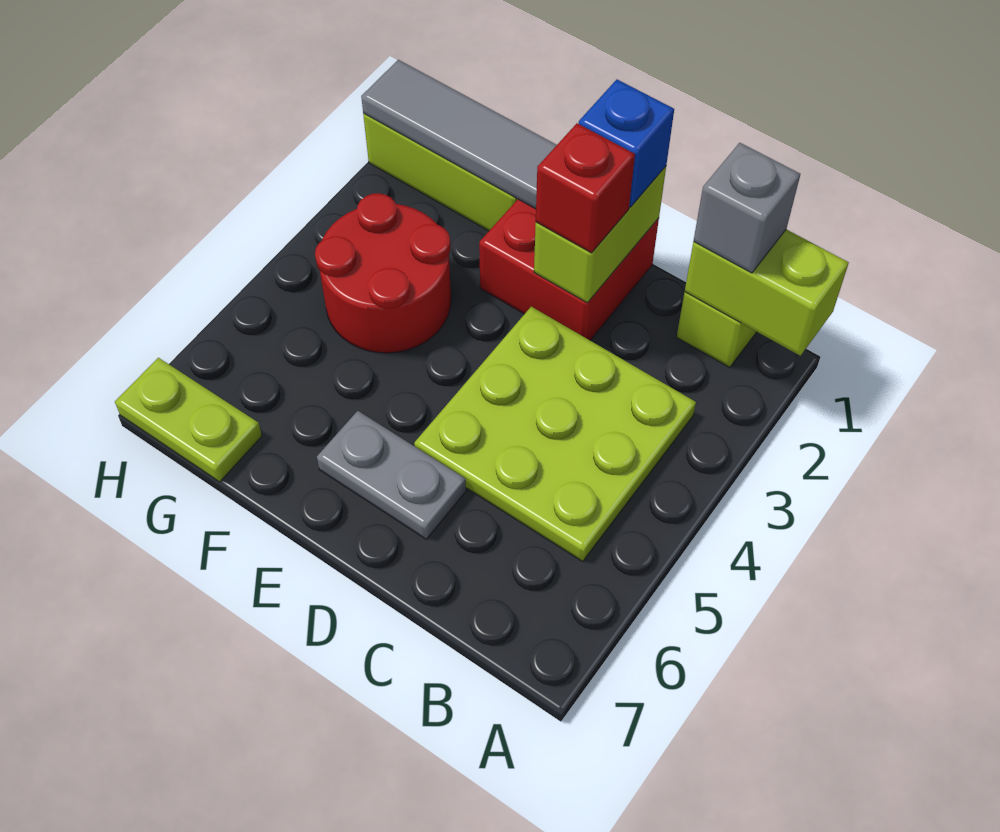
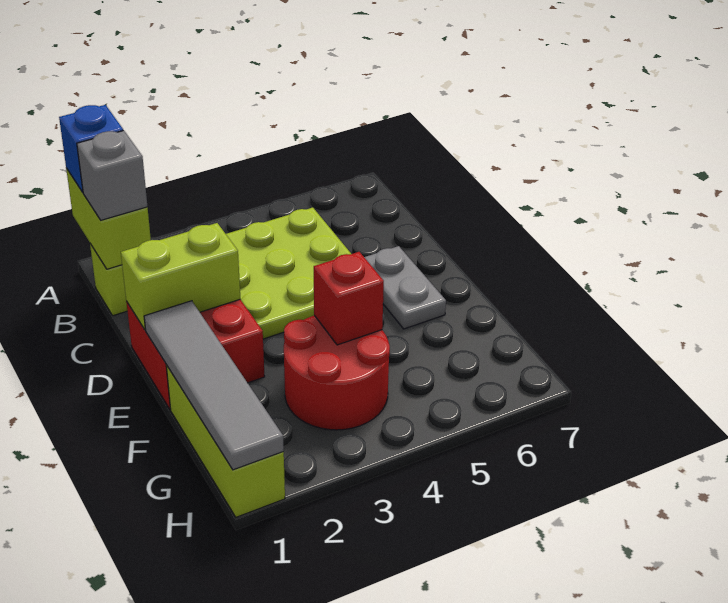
blue 1x1 brick [579,80,674,207] -> blue 1x1 brick moved to [59,105,123,193]
red 1x1 brick [536,123,635,253] -> red 1x1 brick moved to [314,252,384,345]
lime 1x2 plate [115,358,262,482] -> none

